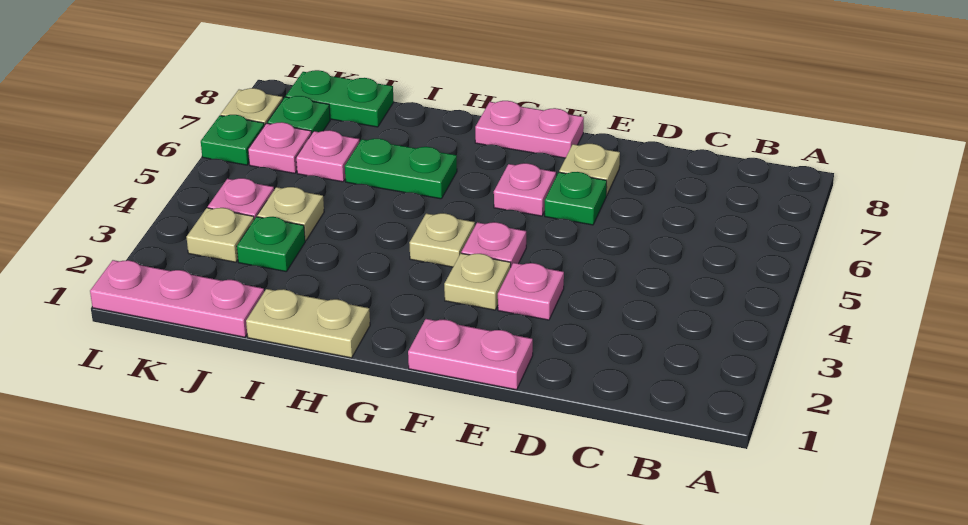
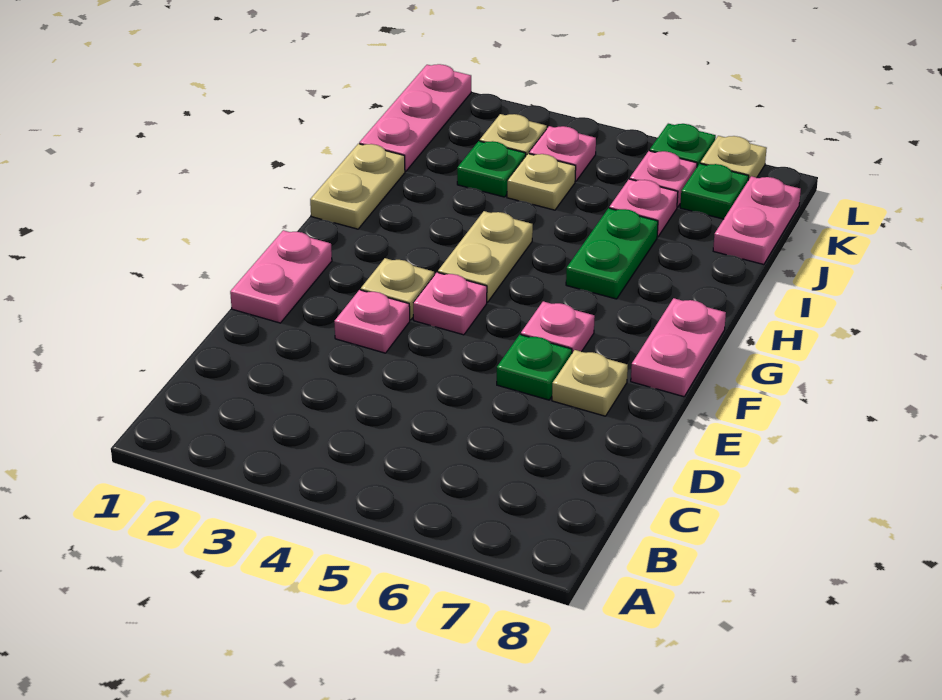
tan 1x1 plate [410,213,475,267] -> tan 1x2 plate [438,211,533,302]
green 1x2 plate [286,70,394,127] -> pink 1x2 plate [713,176,801,265]

